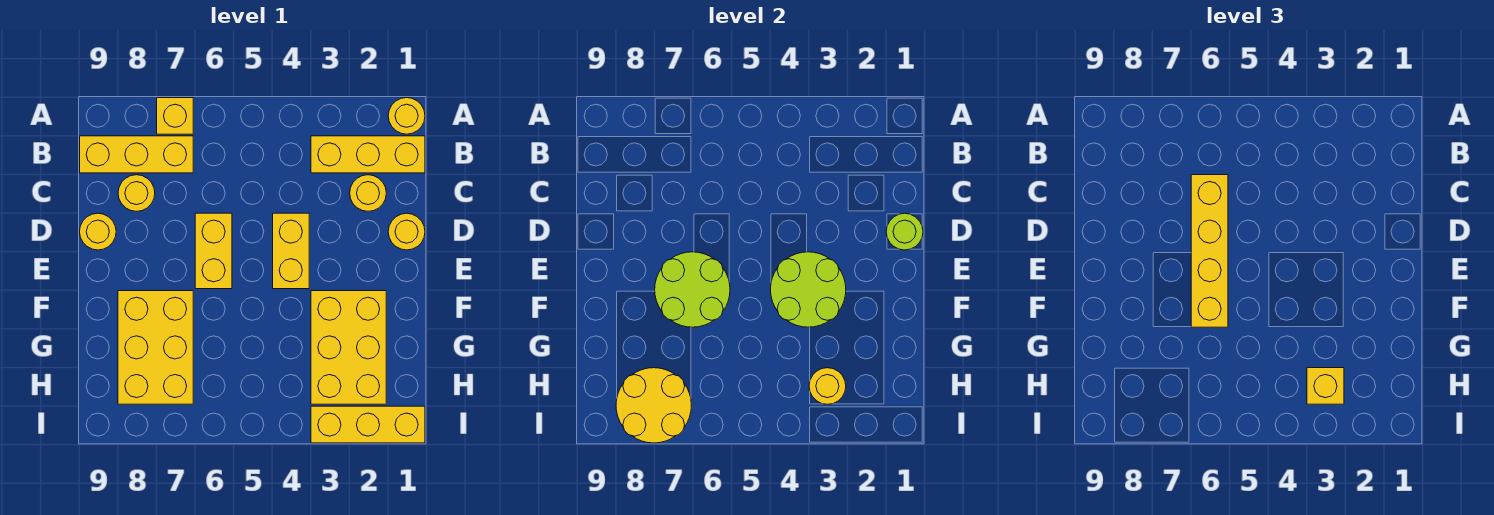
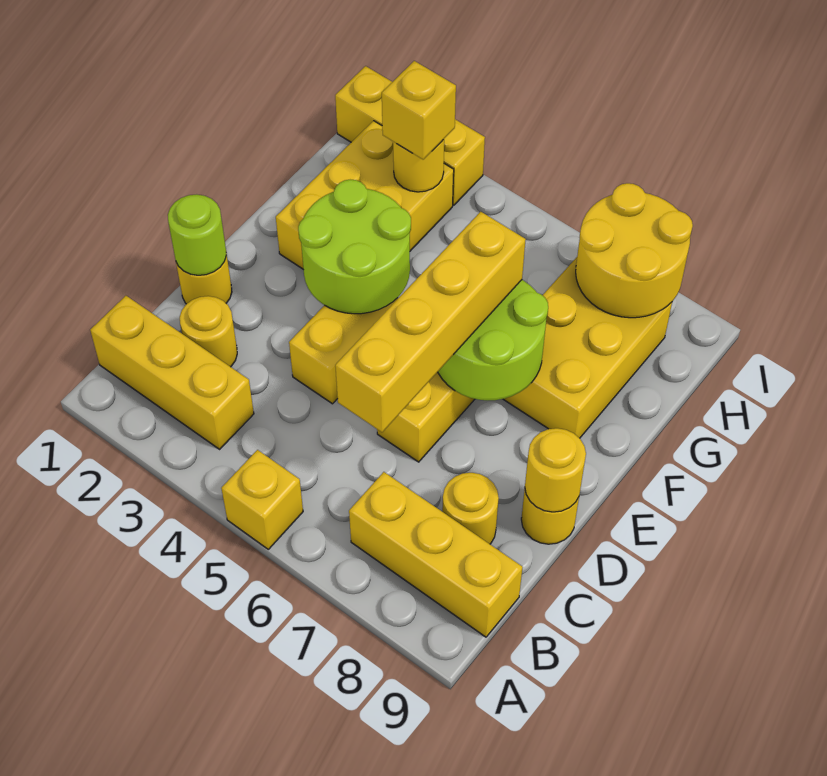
yellow 1x1 round brick [388,98,425,134] -> yellow 1x1 round brick moved to [525,428,586,512]
yellow 1x1 brick [157,98,193,134] -> yellow 1x1 brick moved to [221,450,303,549]

